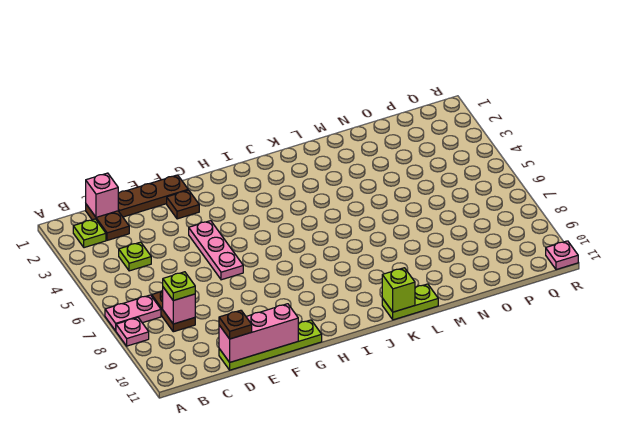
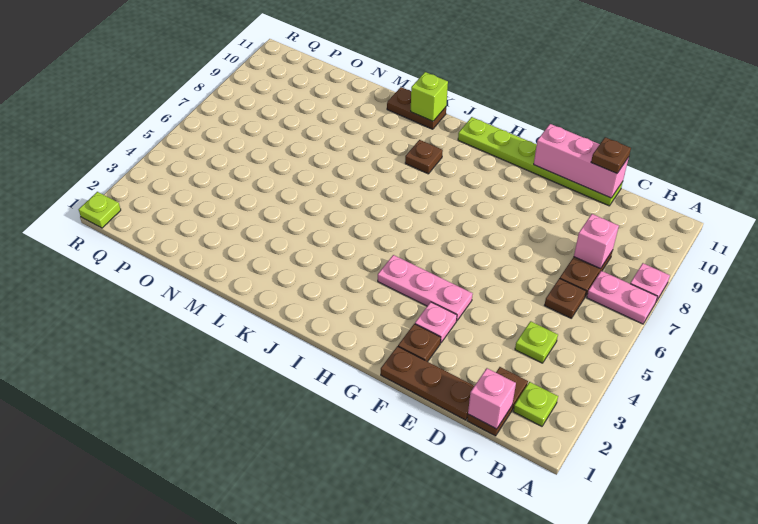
none -> brown 1x1 plate [544,278,586,318]
lime 1x1 plate [163,272,195,301] -> lime 1x1 plate moved to [79,192,121,228]
lime 1x4 plate [219,320,322,370] -> lime 1x6 plate [458,117,623,206]
pink 1x3 plate [189,221,243,280] -> pink 1x3 plate turned to [378,255,473,321]
none -> brown 1x1 plate [405,140,443,174]
lime 1x2 plate [382,284,438,320] -> brown 1x2 plate [387,87,446,129]
pink 1x1 plate [546,241,578,270] -> pink 1x1 plate moved to [415,302,457,343]

